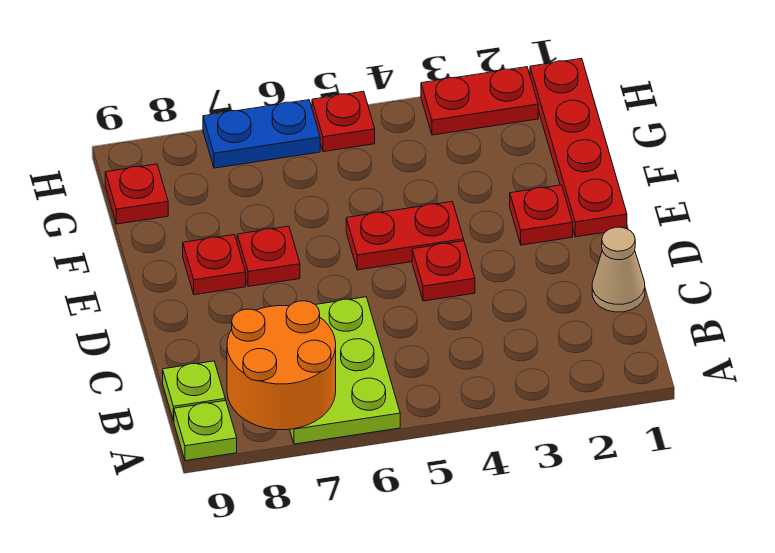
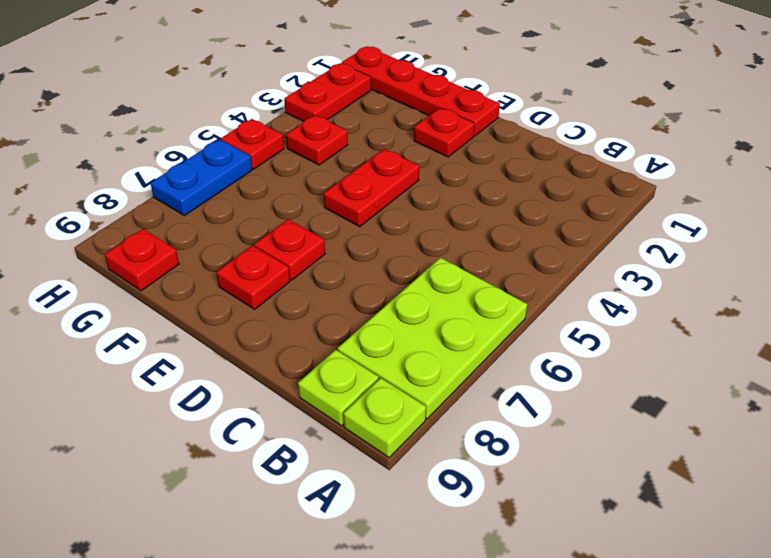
lime 2x3 plate [290,297,400,444] -> lime 2x3 plate turned to [338,258,527,419]
orange 2x2 round brick [227,301,336,430] -> none
tan 1x1 cone [592,227,645,312] -> none
red 1x1 plate [412,241,475,301] -> red 1x1 plate moved to [286,115,348,165]

